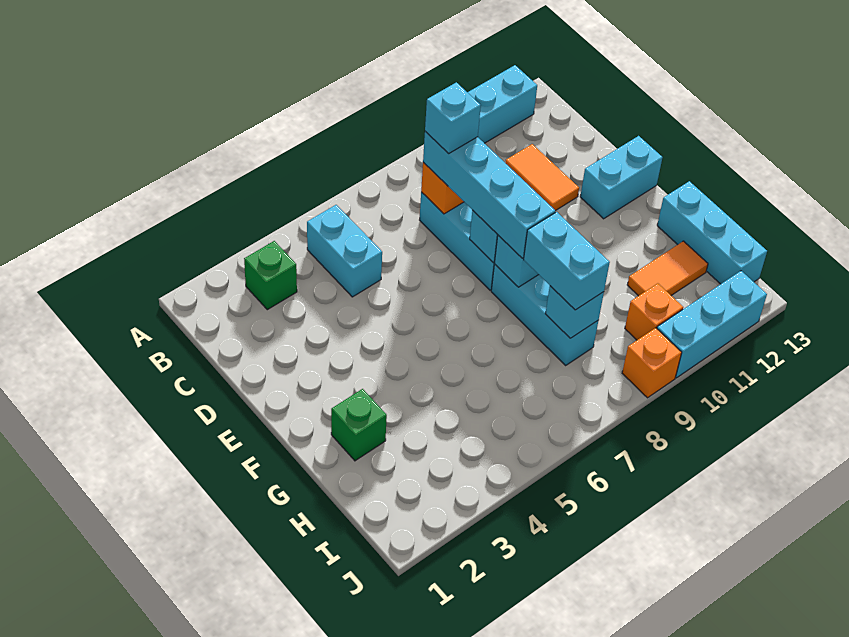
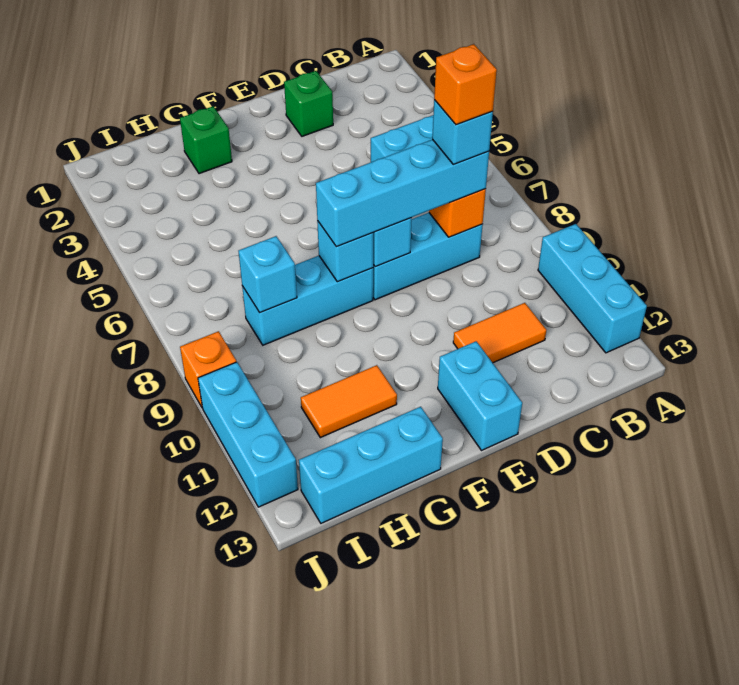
green 1x1 brick [244,241,297,310] -> green 1x1 brick moved to [284,71,333,136]
cyan 1x2 brick [524,212,610,310] -> none
orange 1x2 tile [627,241,708,296] -> orange 1x2 tile turned to [301,365,397,438]
orange 1x1 brick [625,283,683,340] -> orange 1x1 brick moved to [434,44,497,125]

